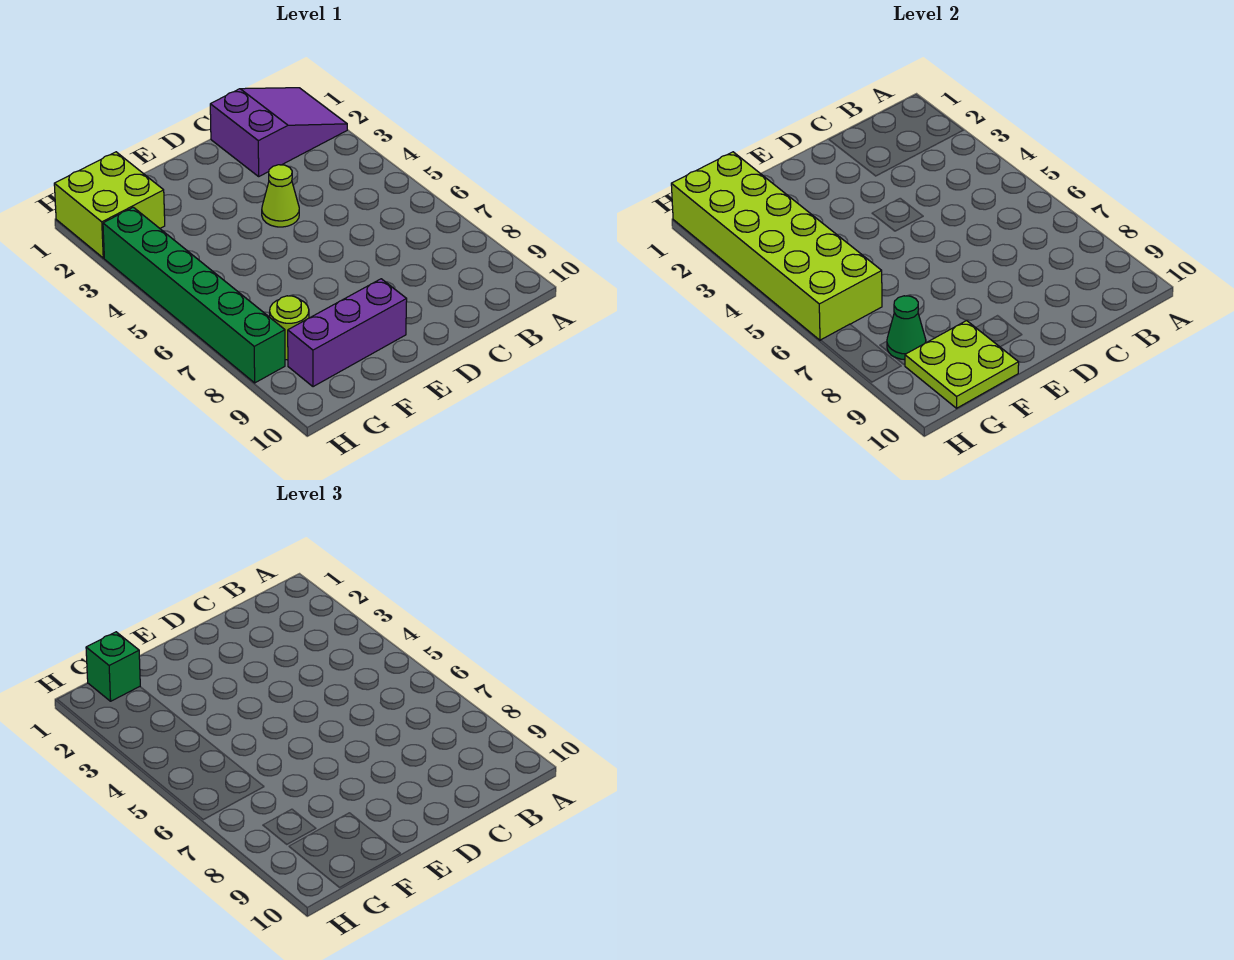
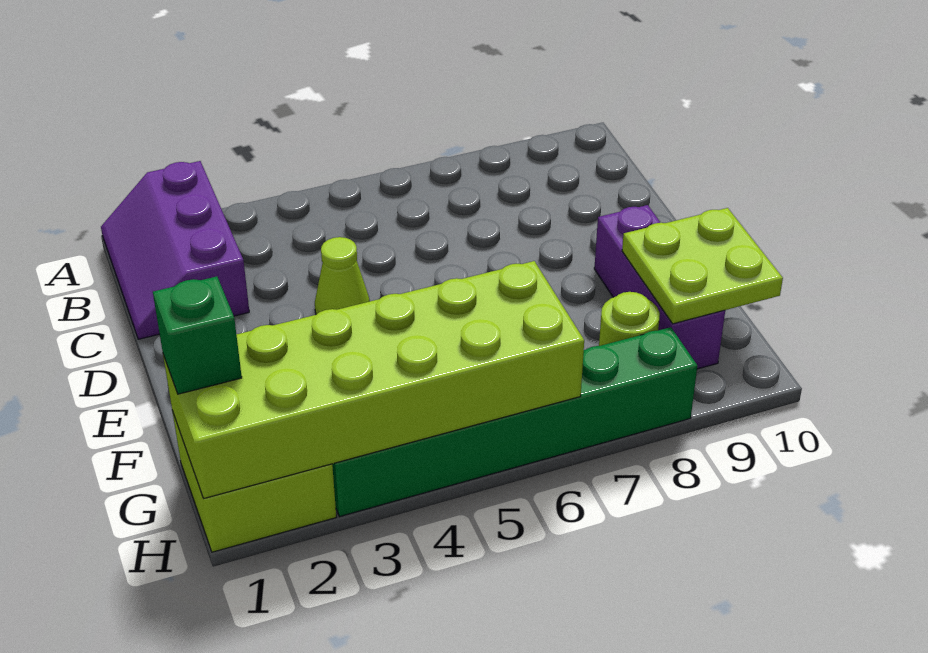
purple 2x3 slope [210,88,347,176] -> purple 2x3 slope turned to [101,161,249,339]
green 1x1 cone [887,296,926,360] -> none

